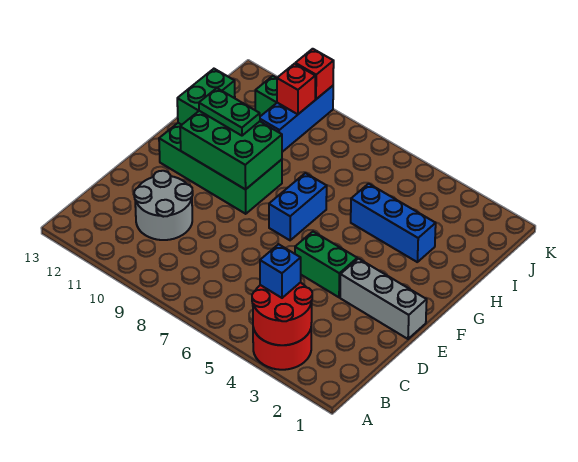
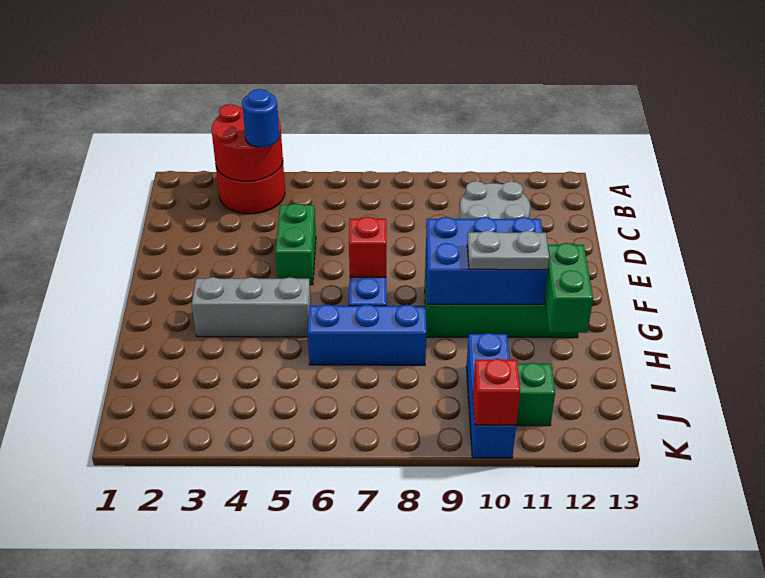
blue 1x1 brick [260,244,301,298] -> blue 1x1 round brick [242,89,279,147]
grey 1x3 brick [340,259,427,339] -> grey 1x3 brick moved to [192,277,311,337]
green 1x2 brick [295,232,357,297] -> green 1x2 brick turned to [275,203,316,285]
green 2x3 brick [180,111,282,190] -> blue 2x3 brick [426,217,548,304]
green 1x2 plate [199,88,260,136] -> grey 1x2 plate [467,231,549,270]
blue 1x3 brick [351,184,436,262] -> blue 1x3 brick moved to [308,305,426,365]
red 1x1 brick [277,64,315,114] -> red 1x1 brick moved to [349,217,386,277]

